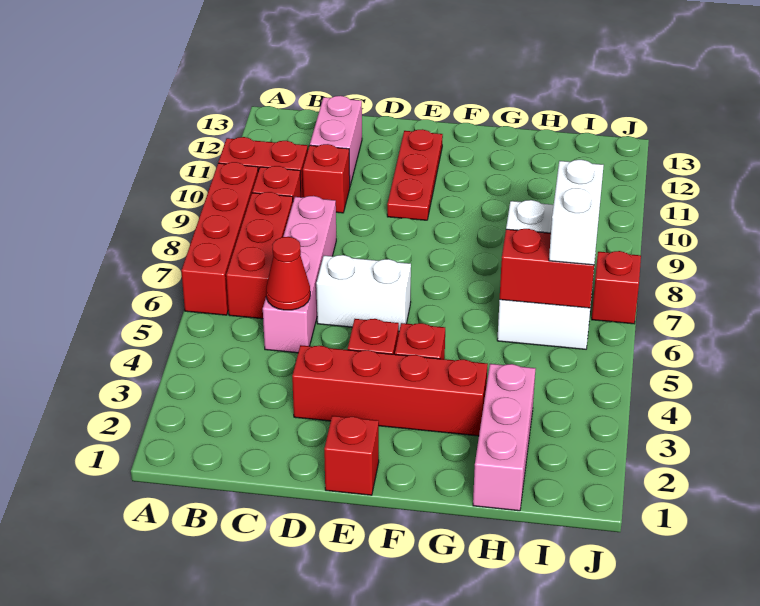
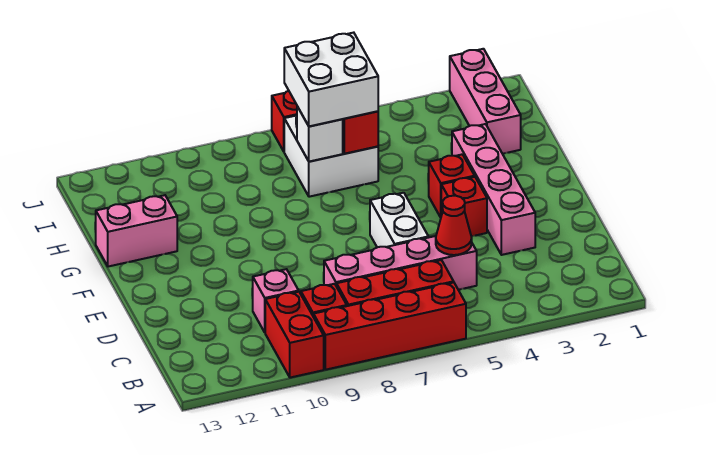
red 1x1 brick [303,144,350,213] -> pink 1x1 brick [253,269,299,332]
pink 1x2 brick [310,96,362,185] -> pink 1x2 brick moved to [96,195,177,267]
red 1x4 brick [292,345,488,436] -> pink 1x4 brick [452,124,535,255]
red 1x1 brick [324,416,379,495] -> none
red 1x3 plate [387,129,443,220] -> none
pink 1x3 brick [473,364,536,511] -> pink 1x3 brick turned to [450,49,521,154]
white 1x2 brick [549,160,604,265] -> white 2x2 brick [284,33,378,126]

